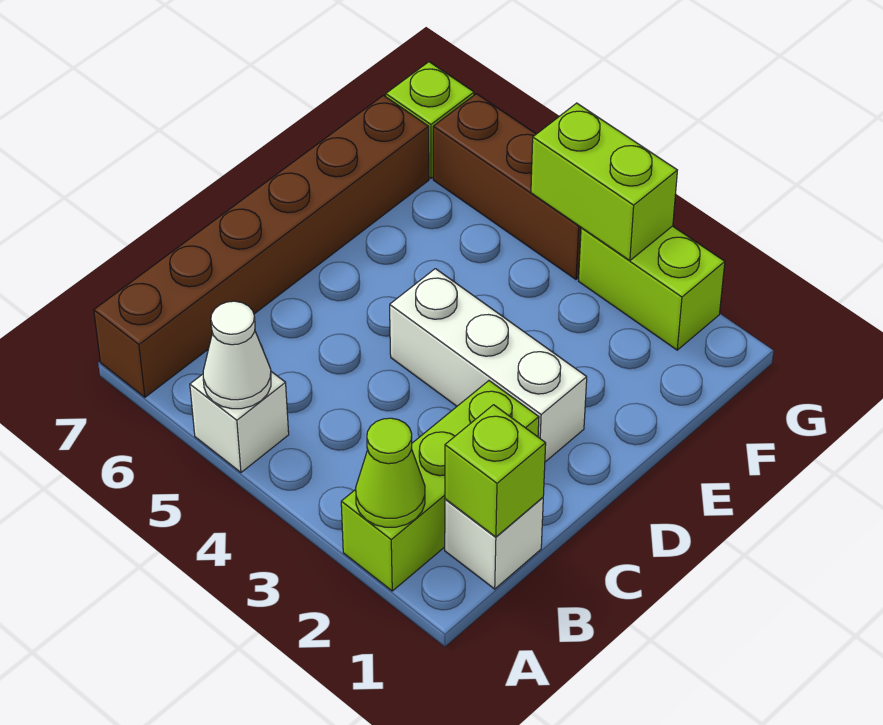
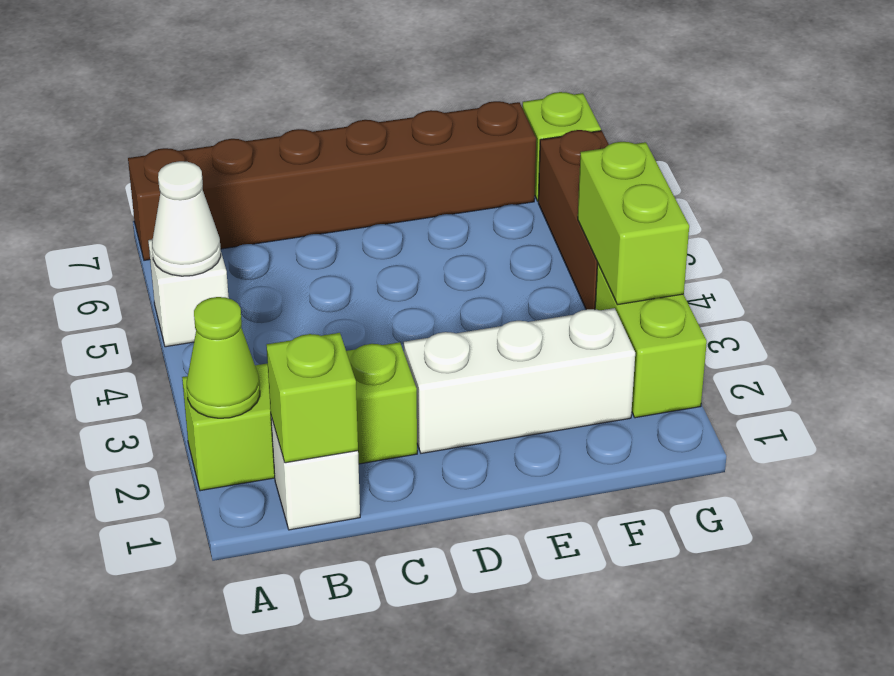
white 1x3 brick [390,269,587,462] -> white 1x3 brick turned to [404,308,635,453]

